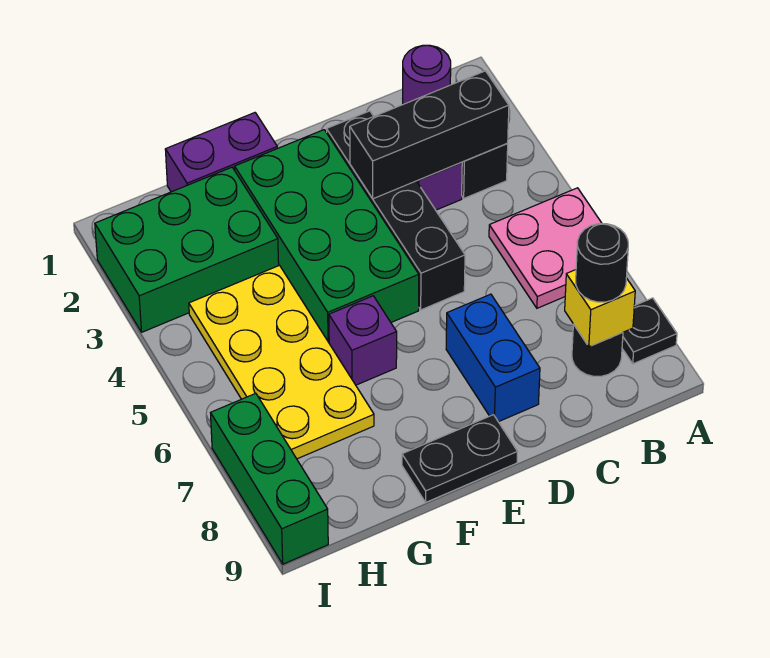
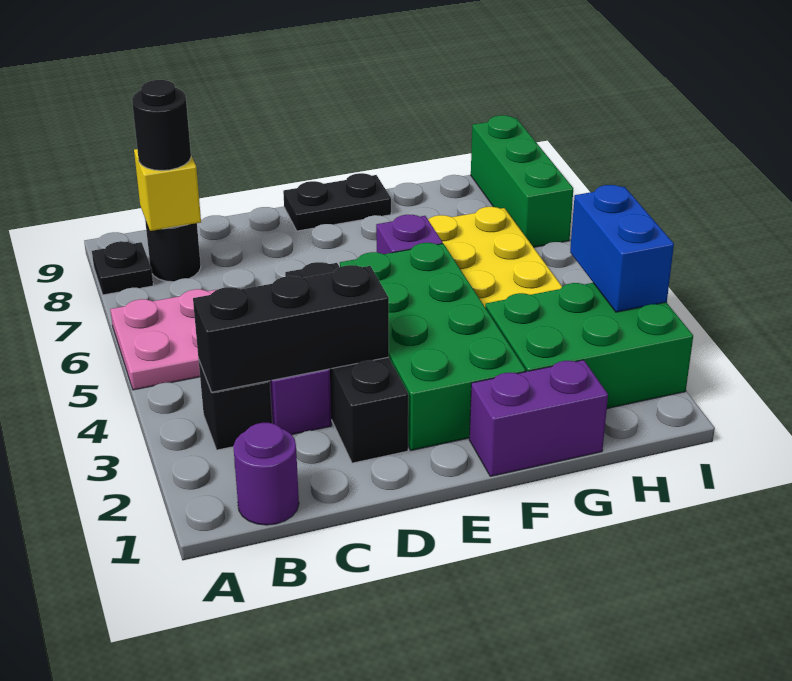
blue 1x2 brick [446,294,540,422] -> blue 1x2 brick moved to [570,185,674,312]

